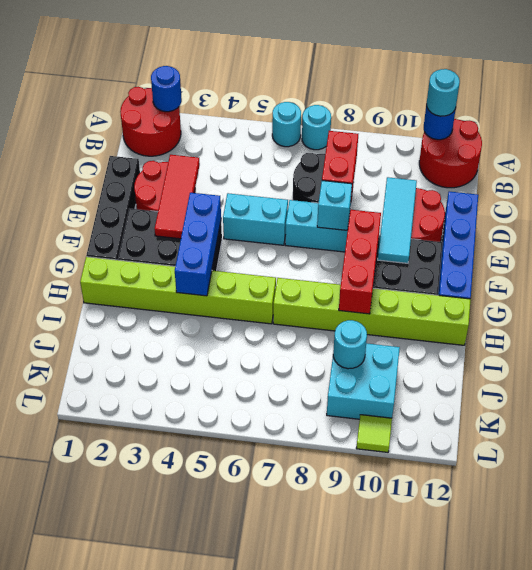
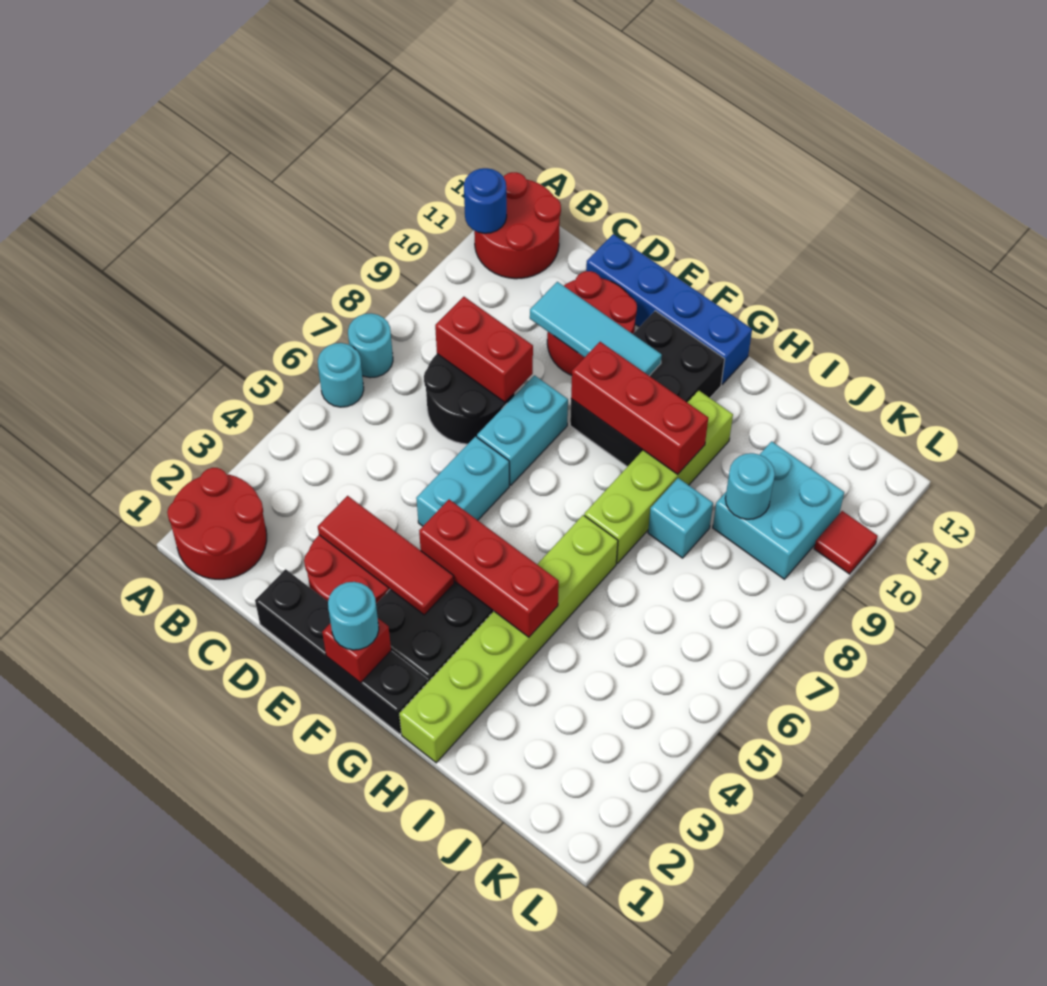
blue 1x1 round brick [151,66,182,112] -> none
cyan 1x1 round brick [427,69,460,116] -> cyan 1x1 round brick moved to [328,582,379,650]
cyan 1x1 brick [317,181,352,230] -> cyan 1x1 brick moved to [648,478,713,558]
none -> red 1x1 brick [322,618,391,683]
blue 1x3 brick [175,193,221,296] -> red 1x3 brick [419,499,559,637]
lime 1x6 brick [273,278,471,345] -> lime 1x4 brick [584,390,733,564]
lime 1x1 tile [356,415,392,452] -> red 1x1 tile [814,511,878,574]

